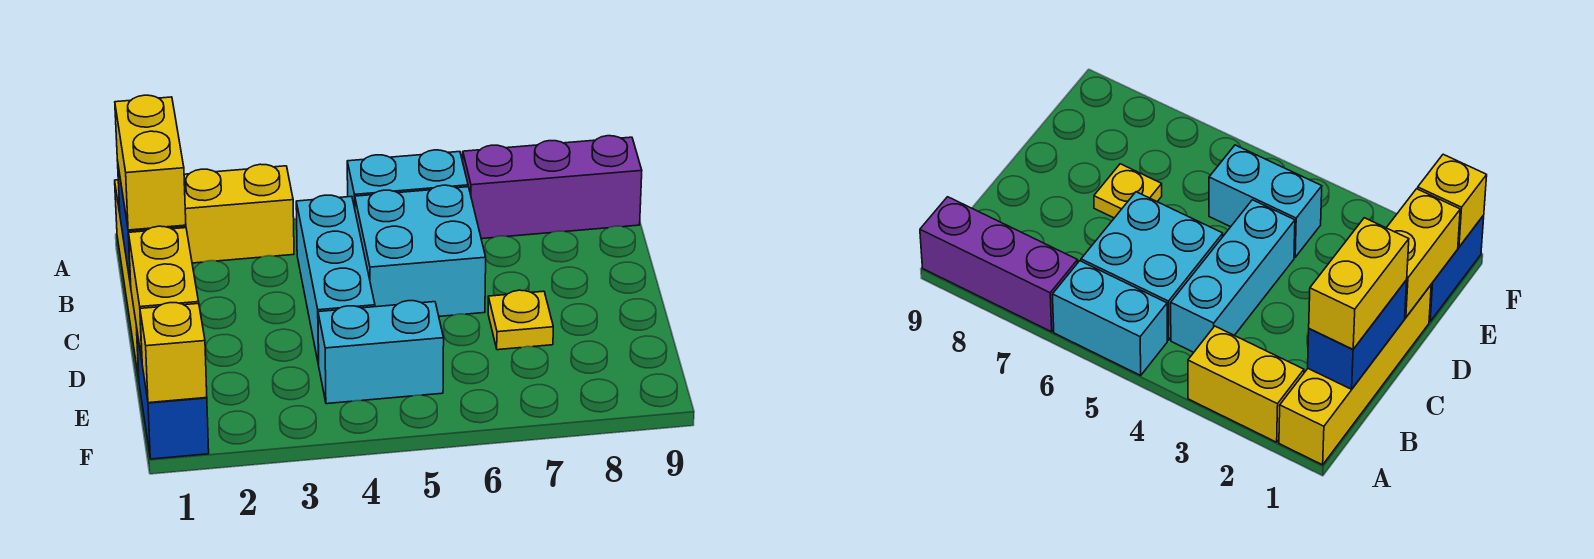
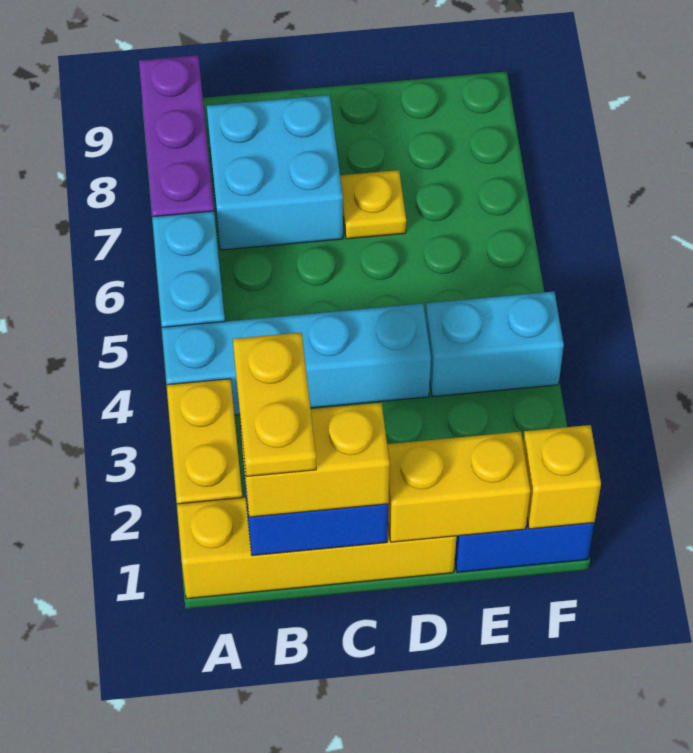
none -> yellow 1x2 plate [233,333,316,477]
cyan 1x3 brick [296,195,375,365] -> cyan 1x4 brick [162,303,431,415]
cyan 2x2 brick [355,185,486,316] -> cyan 2x2 brick moved to [207,95,343,250]
cyan 1x2 brick [318,301,444,404] -> cyan 1x2 brick turned to [426,291,564,397]

